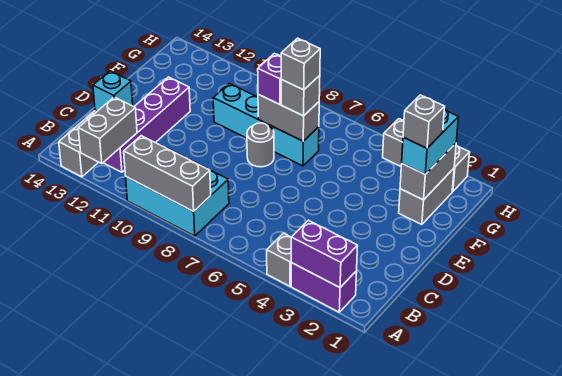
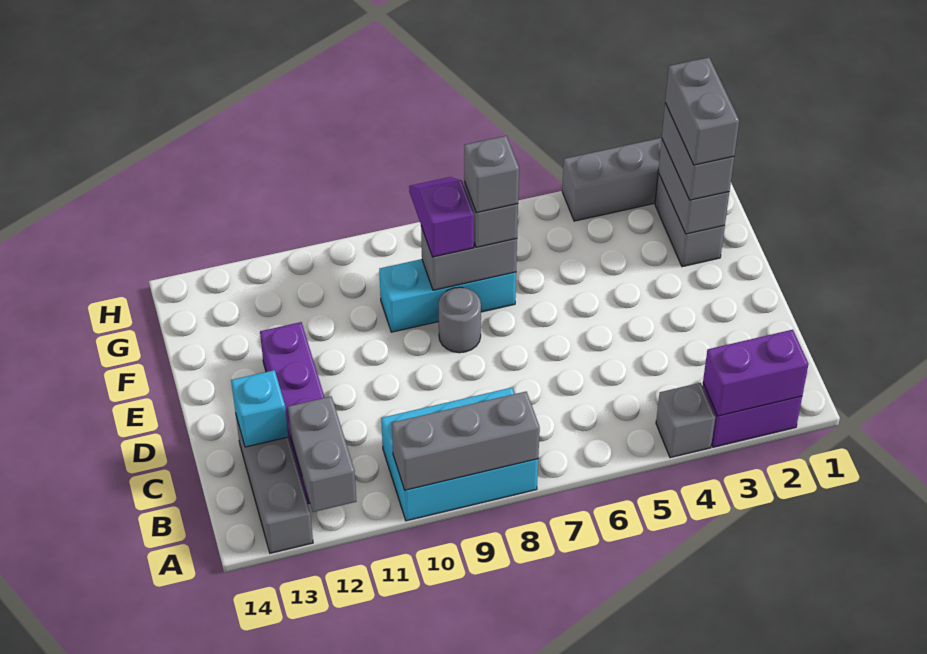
cyan 1x2 brick [402,109,458,174] -> grey 1x2 brick [662,103,734,200]
grey 1x1 brick [403,95,445,148] -> grey 1x2 brick [665,58,739,165]
cyan 1x4 brick [213,84,319,166] -> cyan 1x3 brick [379,259,516,332]

